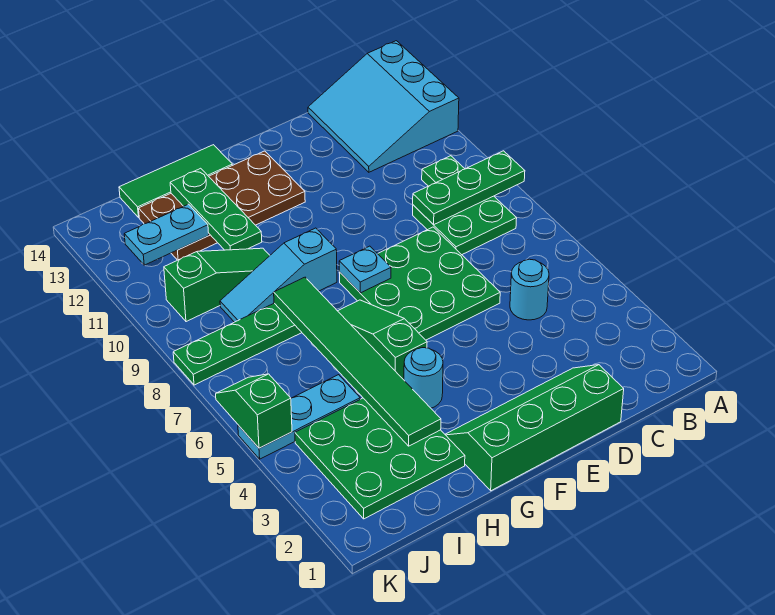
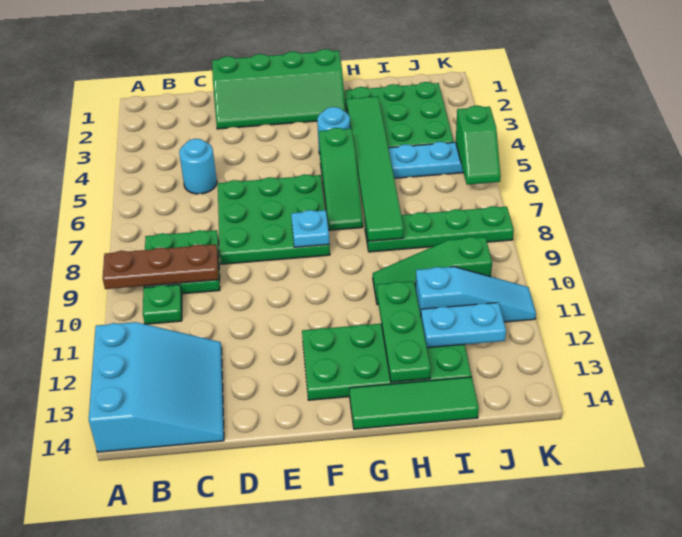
green 1x3 plate [413,151,525,225] -> brown 1x3 plate [103,244,218,289]
brown 2x4 plate [139,151,305,260] -> green 2x4 plate [302,324,472,400]
cyan 1x3 slope [220,228,337,322] -> cyan 1x3 slope moved to [416,267,536,322]

